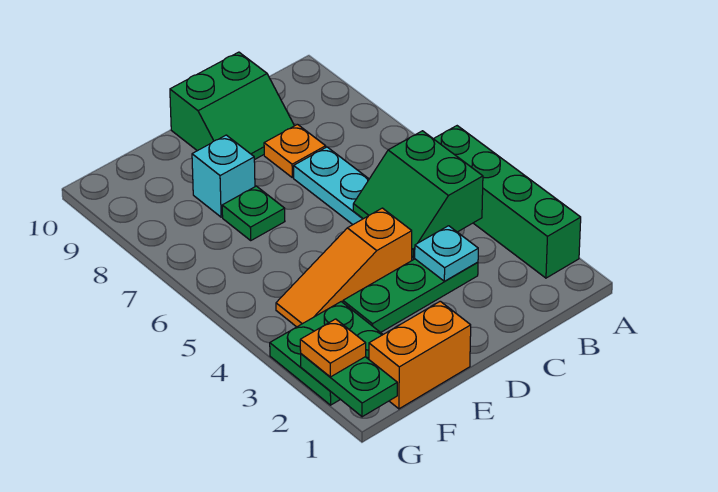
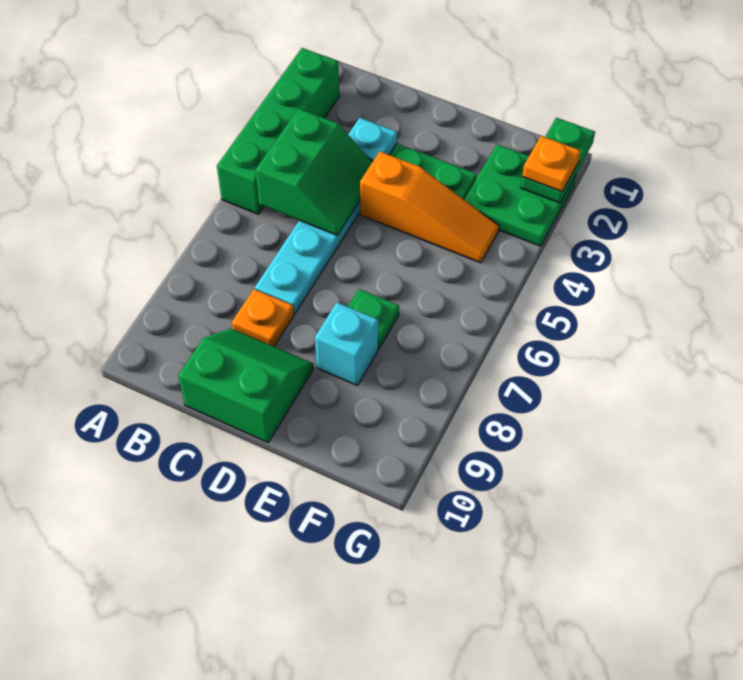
orange 1x2 brick [369,301,471,409] -> none

